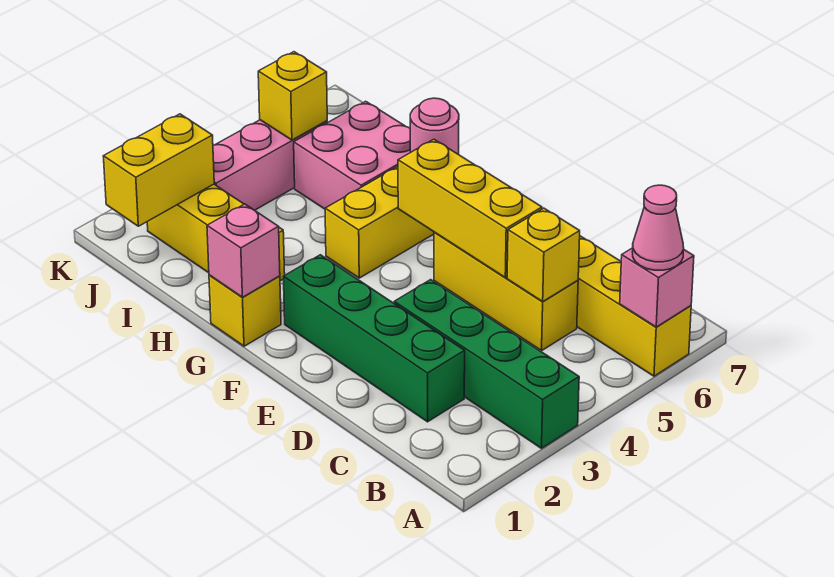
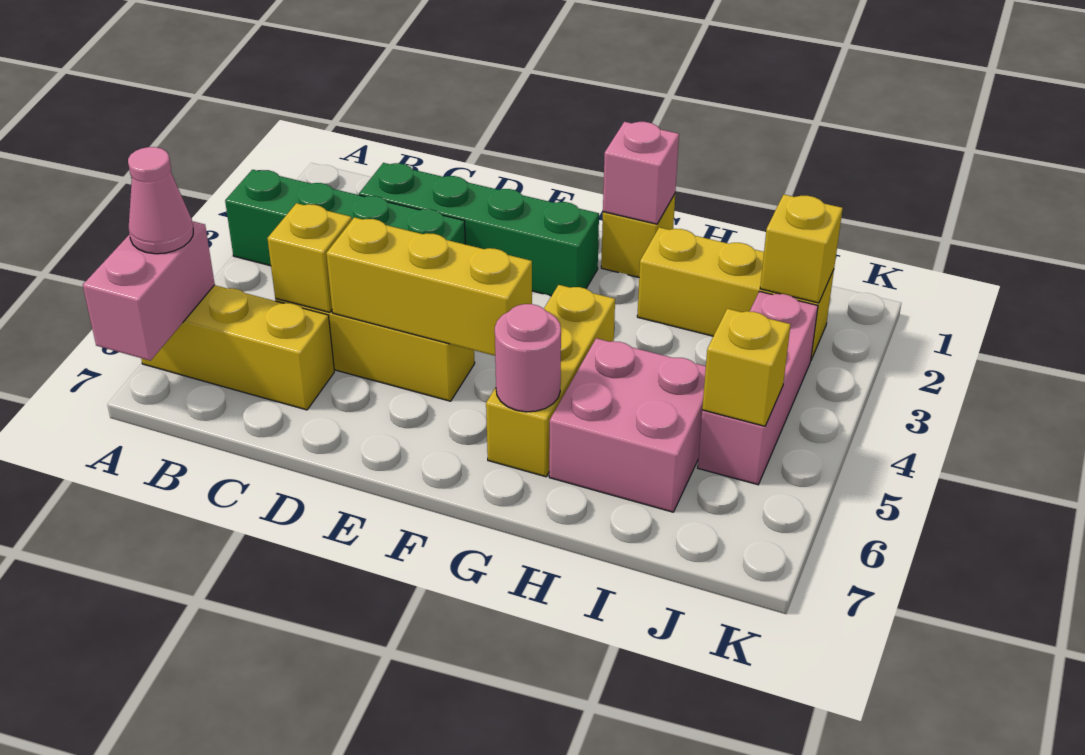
pink 1x1 brick [620,248,694,327] -> pink 1x2 brick [83,221,215,361]
yellow 1x2 brick [103,114,214,226] -> yellow 1x1 brick [760,195,843,303]

